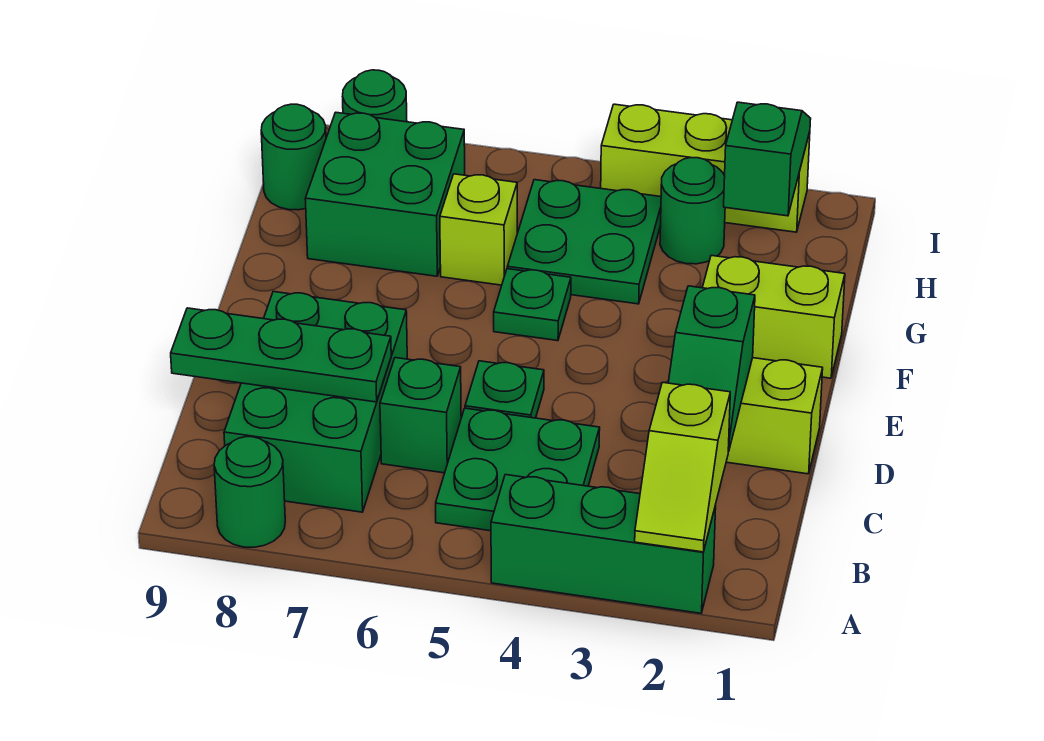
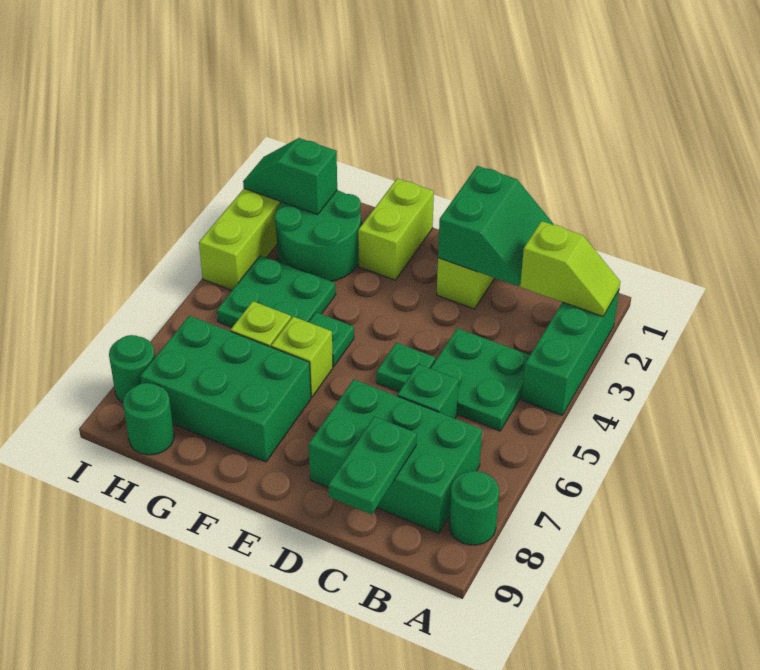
green 1x2 slope [668,286,755,452] -> green 2x2 slope [438,166,554,286]
green 1x3 plate [171,308,391,402] -> green 1x2 plate [328,417,417,514]
none -> lime 1x1 brick [271,317,333,397]
green 2x2 brick [305,112,465,276] -> green 2x3 brick [140,316,311,462]
green 1x1 round brick [660,158,725,264] -> green 2x2 round brick [275,190,361,282]

